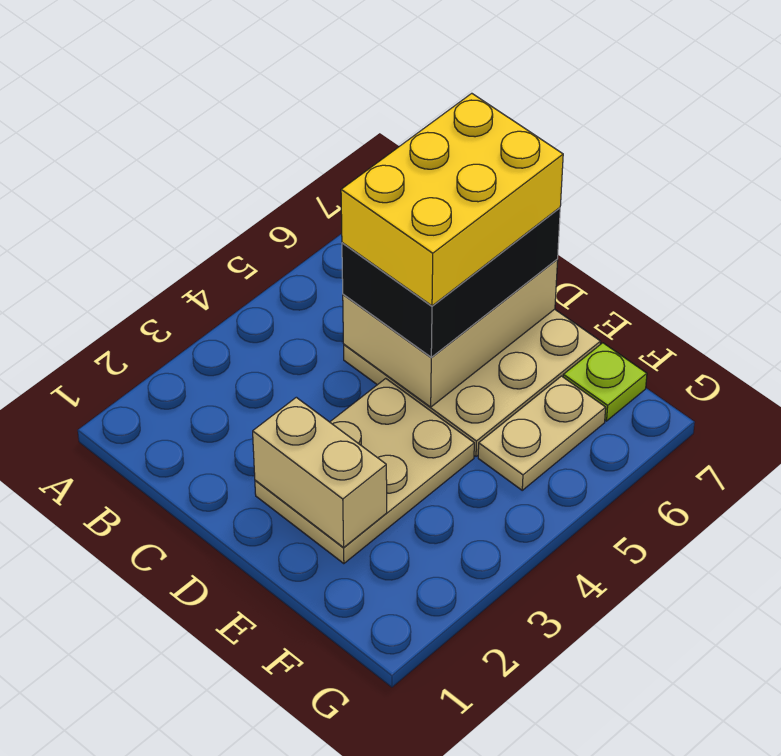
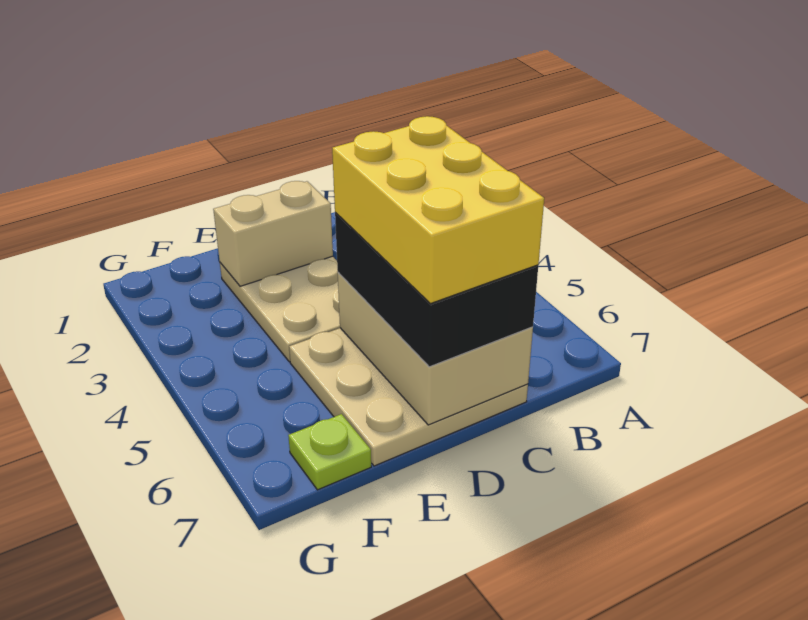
tan 1x2 plate [478,376,606,490] -> none

